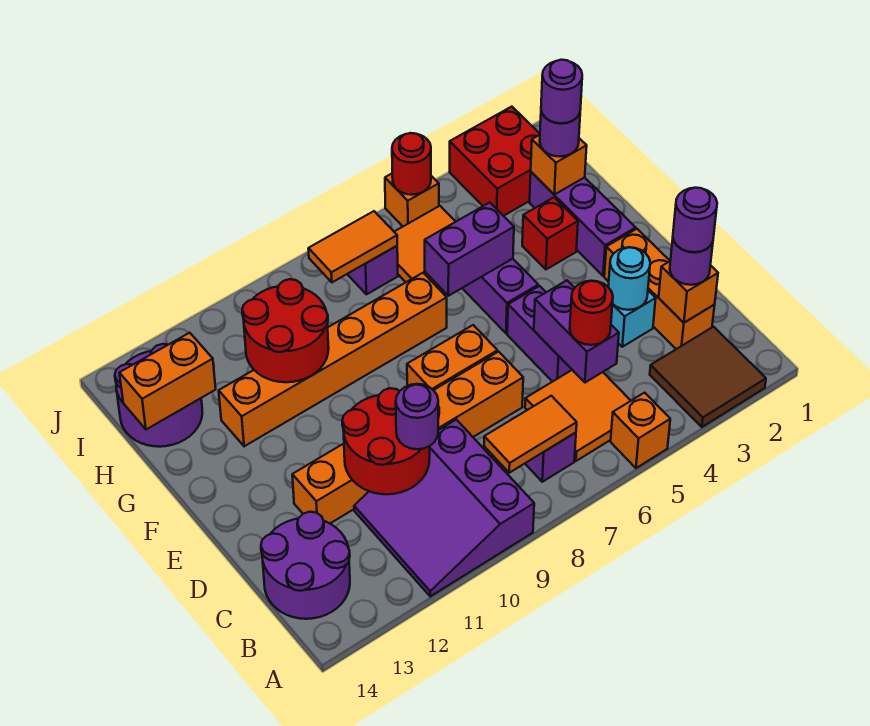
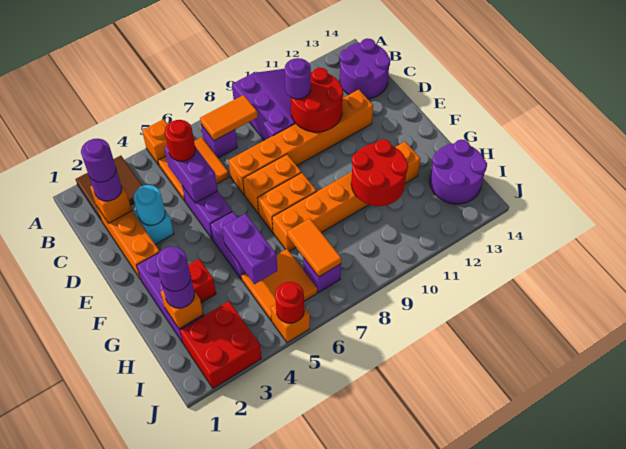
purple 1x2 brick [425,203,514,296] -> purple 1x2 brick turned to [222,214,278,284]
orange 1x2 brick [119,333,216,429] -> orange 1x2 brick moved to [257,173,317,232]
orange 1x2 tile [308,211,397,282] -> orange 1x2 tile turned to [287,218,341,277]

